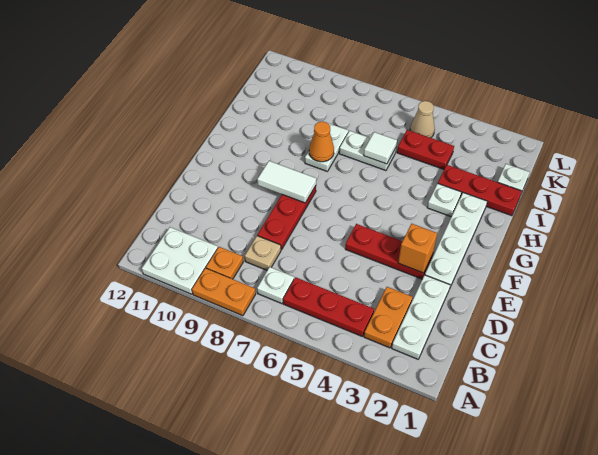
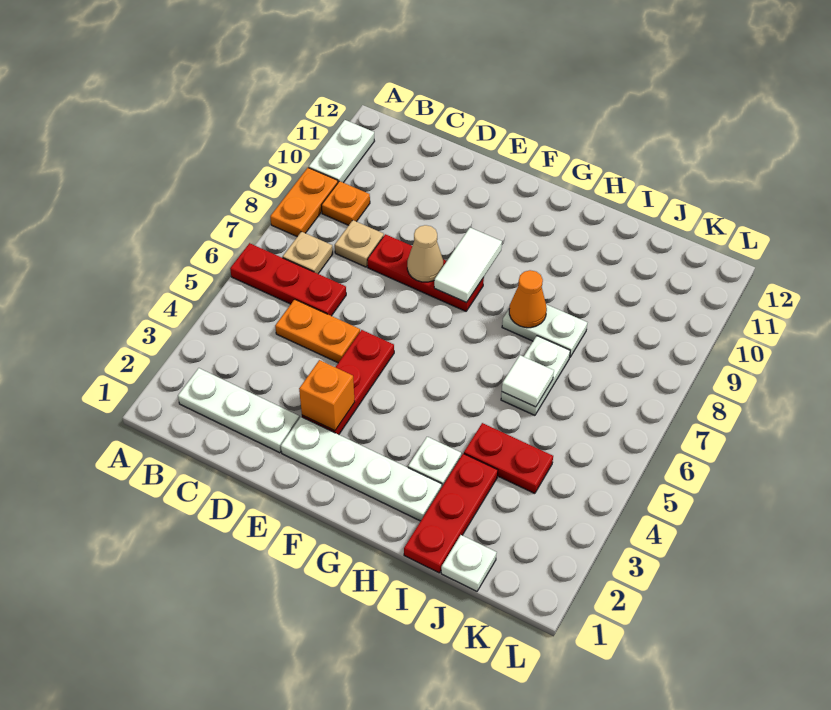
white 2x2 plate [142,227,218,294] -> white 1x2 plate [309,120,374,183]
orange 1x2 plate [364,287,412,348] -> orange 1x2 plate moved to [275,299,360,363]
red 1x3 plate [283,277,374,337] -> red 1x3 plate turned to [230,243,346,316]
white 1x1 plate [257,267,294,304] -> tan 1x1 plate [283,232,333,274]
red 1x2 plate [397,130,454,169] -> red 1x2 plate turned to [464,423,553,493]
tan 1x1 cone [410,101,435,138] -> tan 1x1 cone moved to [407,225,443,282]

